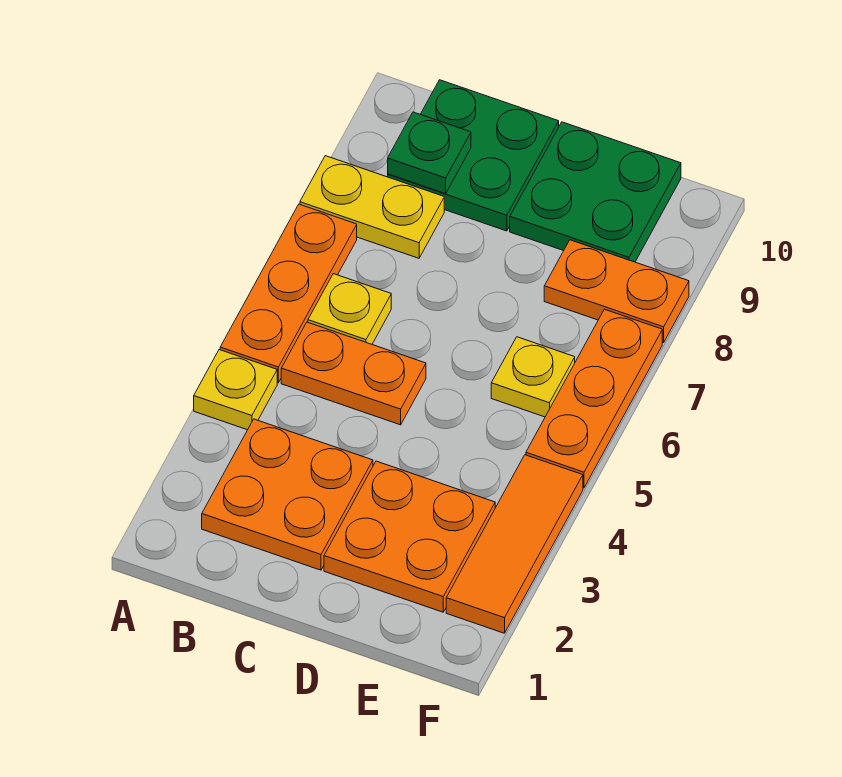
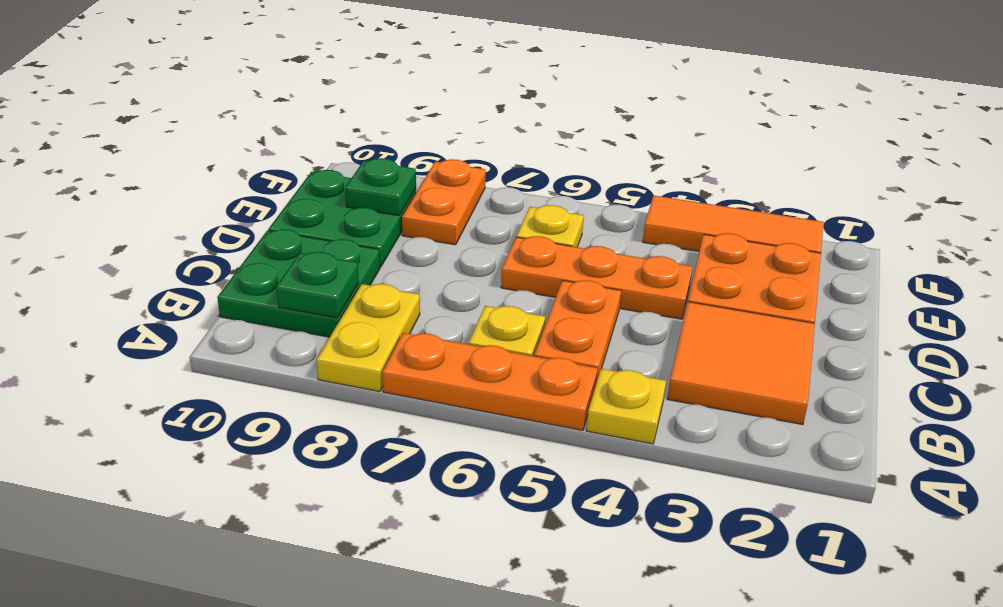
orange 2x2 plate [202,419,373,570] -> orange 2x2 tile [667,302,815,425]
none -> green 1x1 plate [345,158,416,216]
orange 1x3 plate [526,309,662,488] -> orange 1x3 plate moved to [501,236,693,319]

